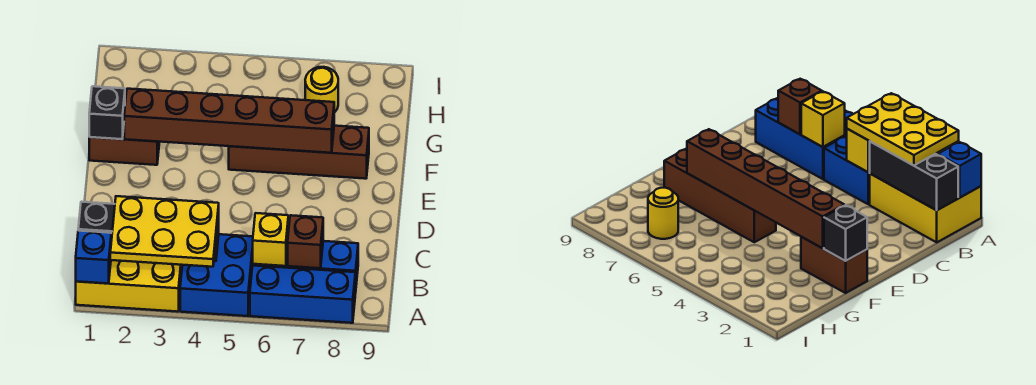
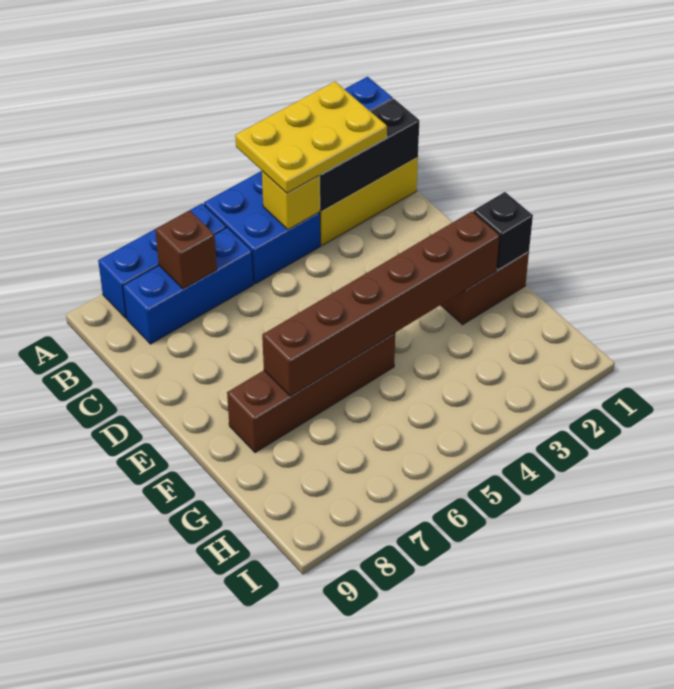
yellow 1x1 brick [253,213,288,266] -> none
yellow 1x1 round brick [305,67,338,113] -> none

